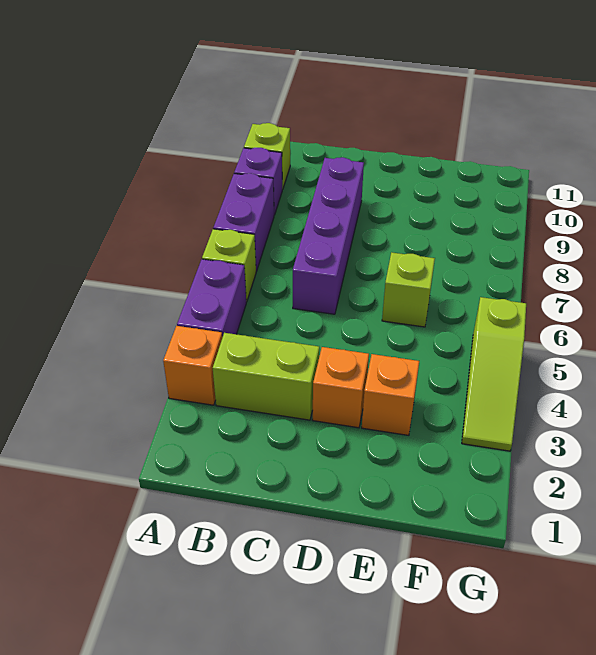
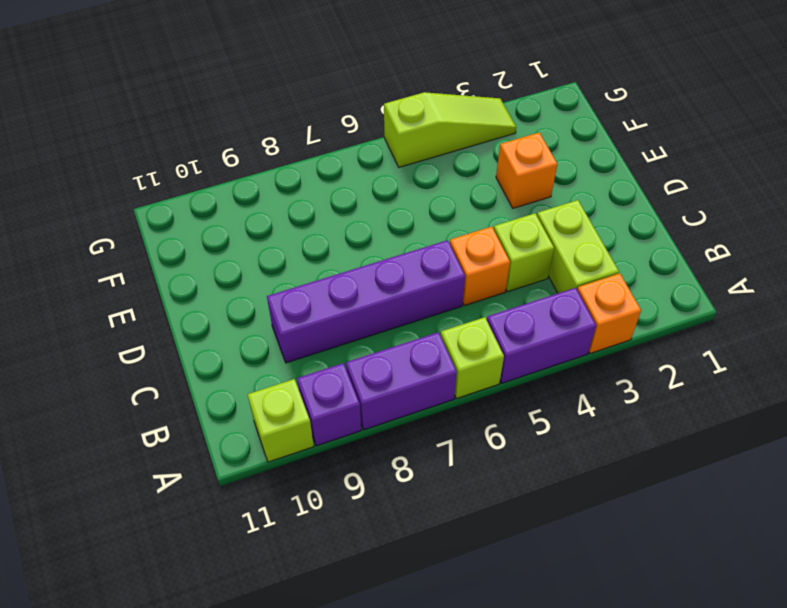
orange 1x1 brick [312,347,369,428] -> orange 1x1 brick moved to [450,227,510,305]
lime 1x1 brick [382,252,435,327] -> lime 1x1 brick moved to [494,213,554,292]

